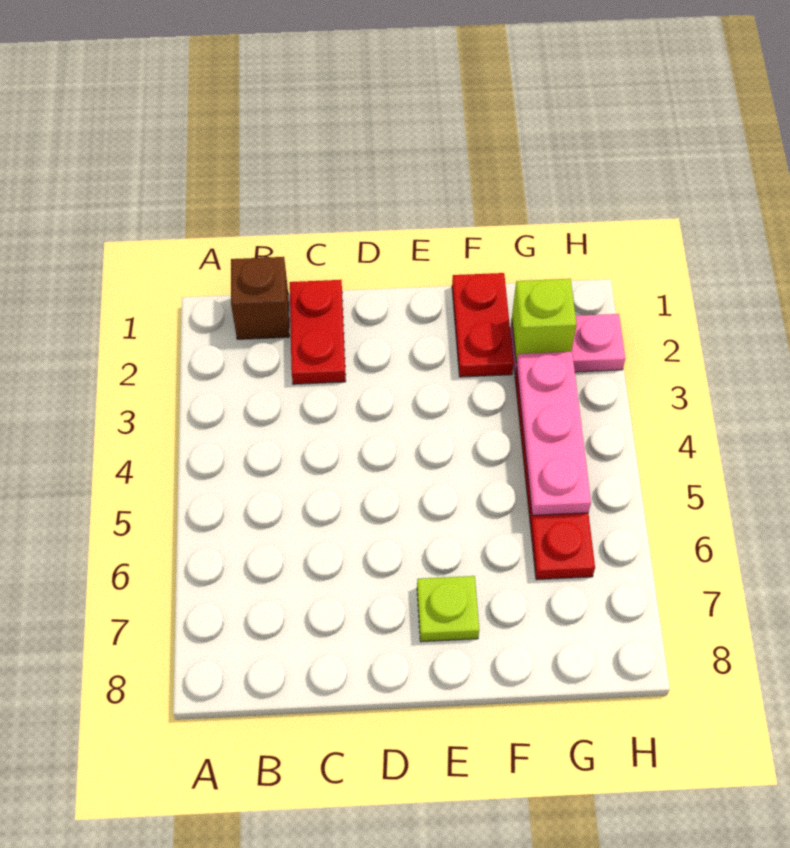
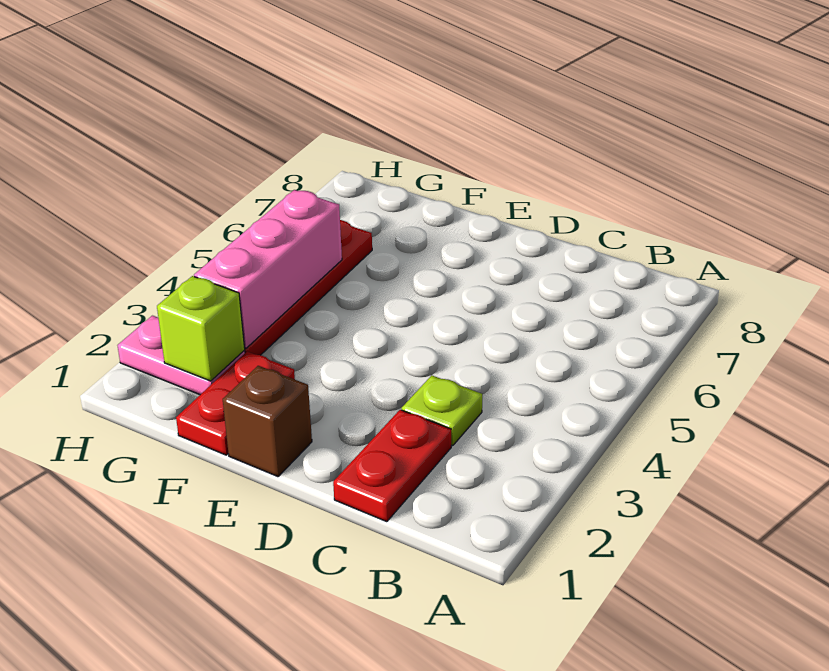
brown 1x1 brick [231,257,289,339] -> brown 1x1 brick moved to [223,366,312,477]
lime 1x1 plate [417,576,479,642] -> lime 1x1 plate moved to [402,375,482,446]
pink 1x3 plate [517,352,591,515] -> pink 1x3 brick [194,190,342,348]

